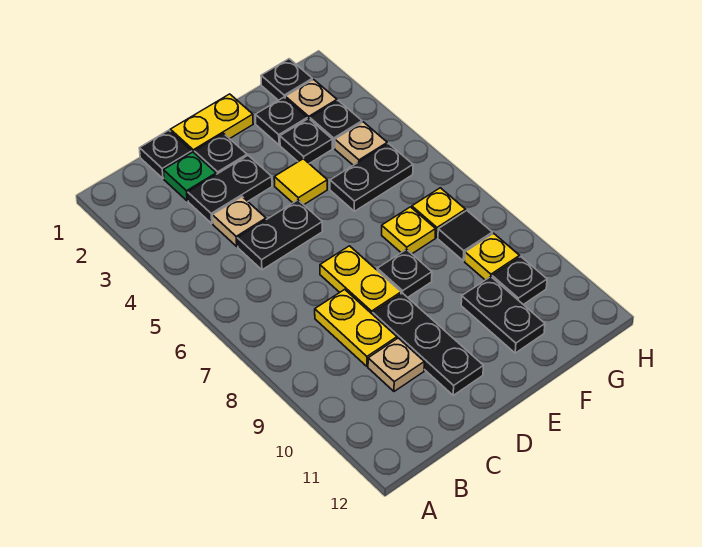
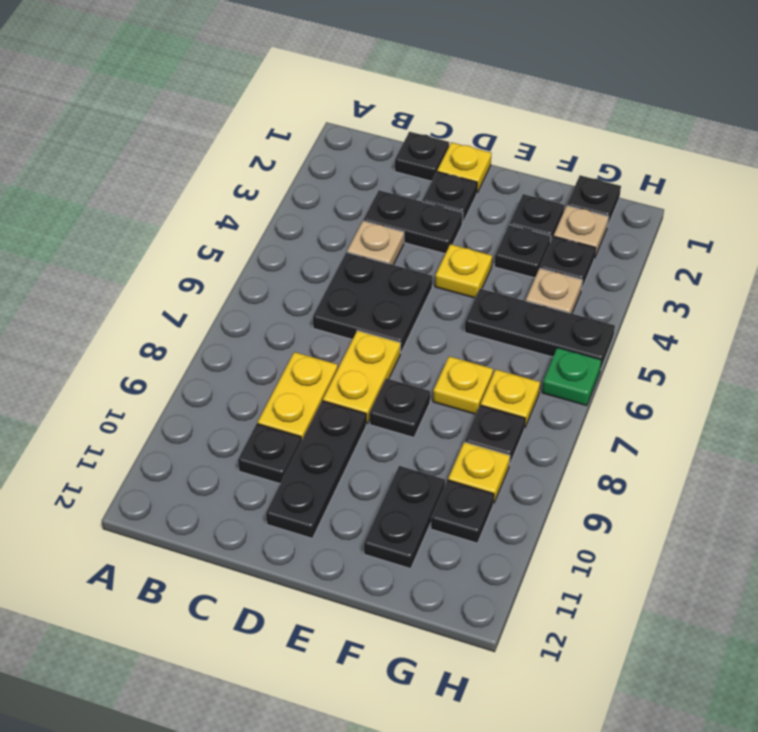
green 1x1 plate [163,152,216,201] -> green 1x1 plate moved to [542,348,602,406]
black 1x2 plate [237,200,323,270] -> black 2x2 plate [313,252,433,353]
tan 1x1 plate [368,338,424,391] -> black 1x1 plate [238,424,301,484]
yellow 1x2 plate [170,94,253,153] -> yellow 1x1 plate [437,142,492,193]
yellow 1x1 tile [274,159,327,205] -> yellow 1x1 plate [435,244,492,298]
black 1x2 plate [330,144,413,211] -> black 1x3 plate [465,289,615,370]
black 1x1 tile [438,211,492,261] -> black 1x1 plate [465,405,525,465]

